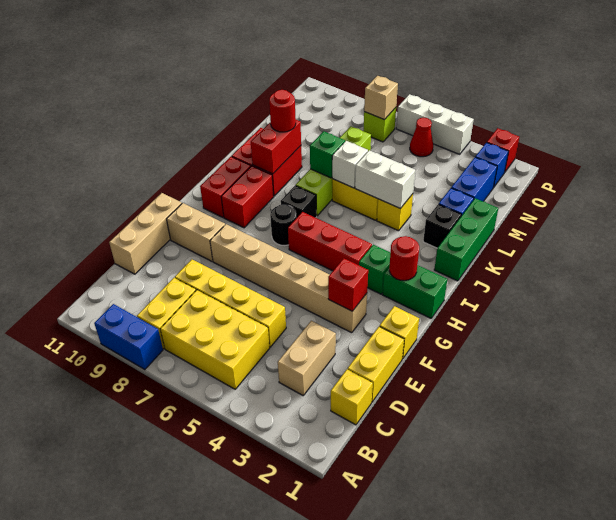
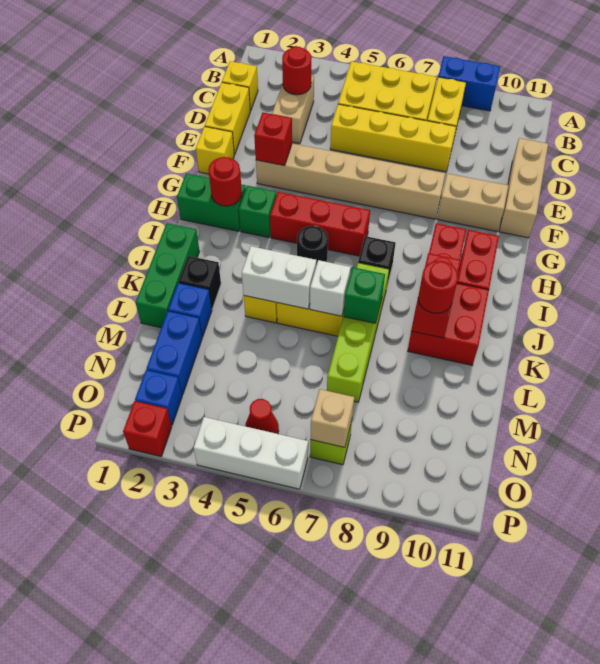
none -> red 1x1 round brick [282,47,312,95]
black 1x1 round brick [270,204,296,245] -> black 1x1 round brick moved to [297,226,328,265]

